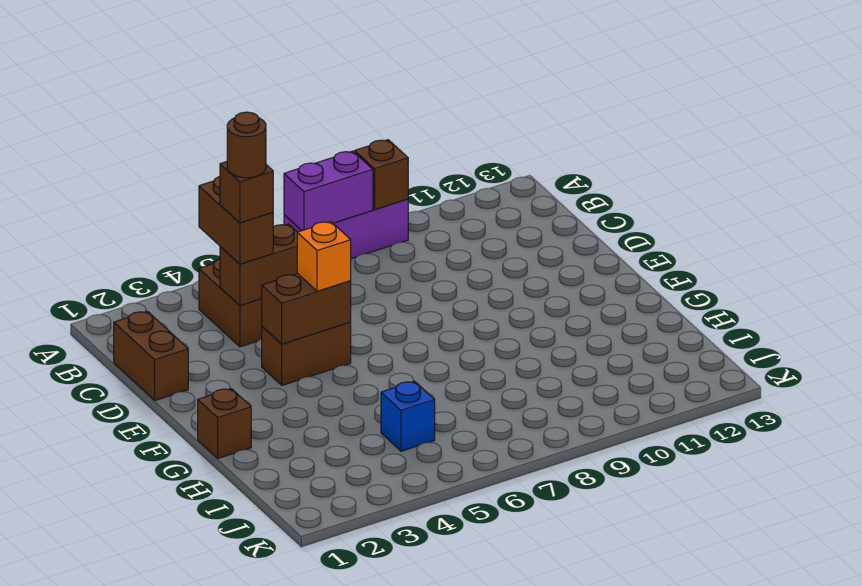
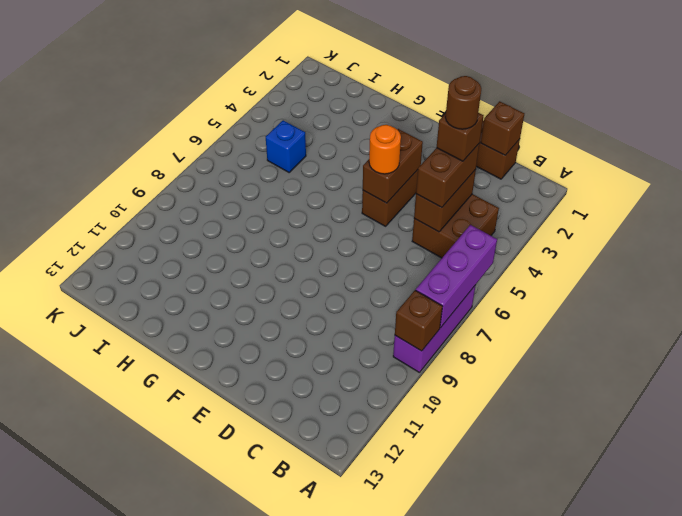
purple 1x2 brick [284,151,373,231] -> purple 1x3 brick [416,225,497,328]
brown 1x2 brick [199,176,273,264] -> brown 1x2 brick turned to [416,143,480,208]
orange 1x1 brick [297,221,351,292] -> orange 1x1 round brick [369,125,401,174]
brown 1x1 brick [198,389,251,458] -> brown 1x1 brick moved to [481,101,524,155]

